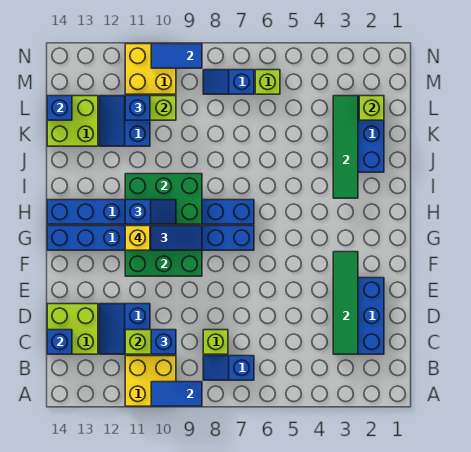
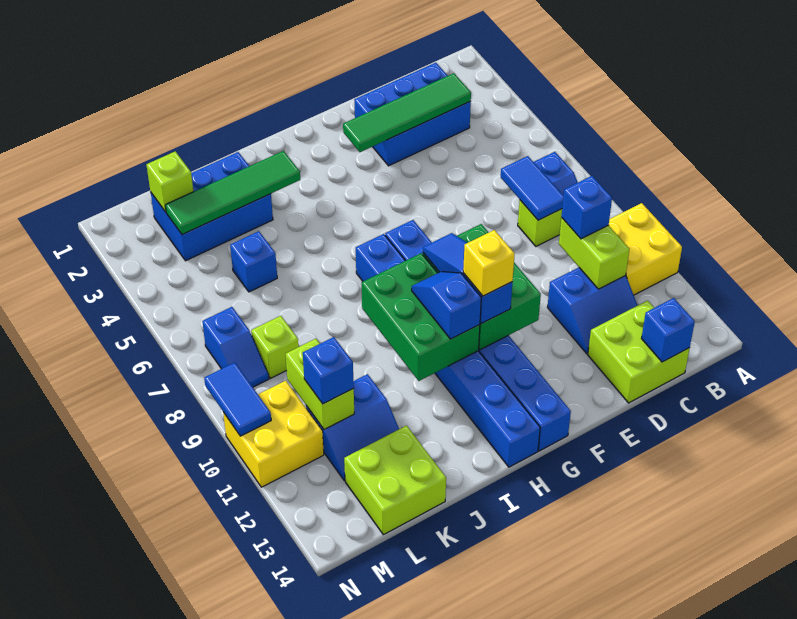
blue 1x2 tile [151,382,202,406] -> blue 1x2 tile moved to [501,156,563,220]
blue 1x1 brick [47,96,72,120] -> blue 1x1 brick moved to [230,231,277,292]
lime 1x1 brick [255,70,280,94] -> lime 1x1 brick moved to [251,316,299,378]

